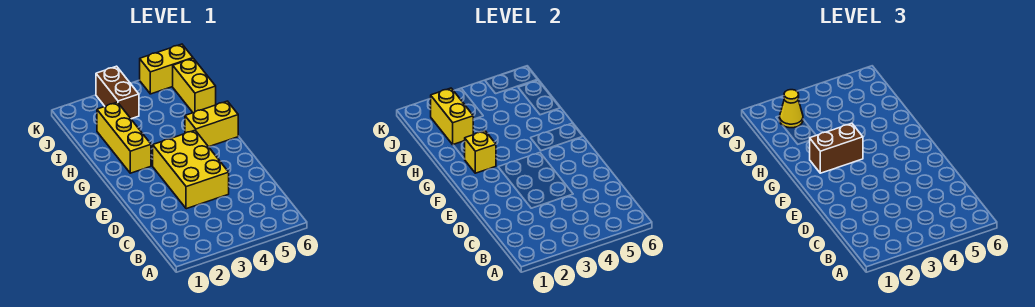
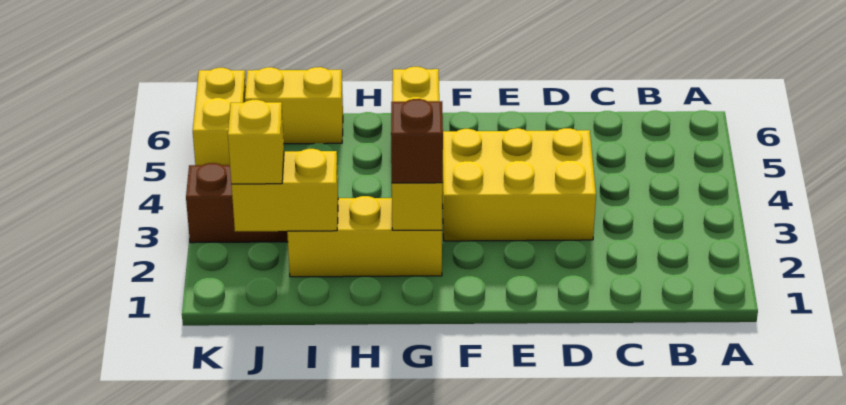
brown 1x2 brick [809,124,863,173] -> brown 1x1 brick [391,99,443,183]
yellow 1x1 cone [780,90,803,128] -> yellow 1x1 brick [228,100,284,184]

